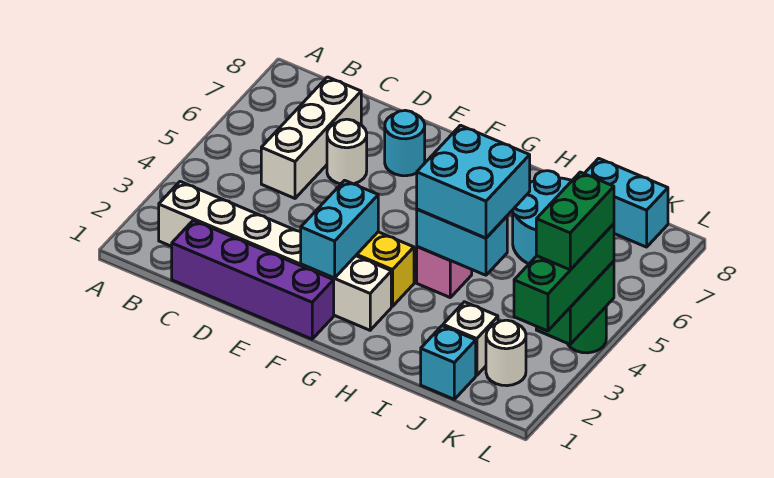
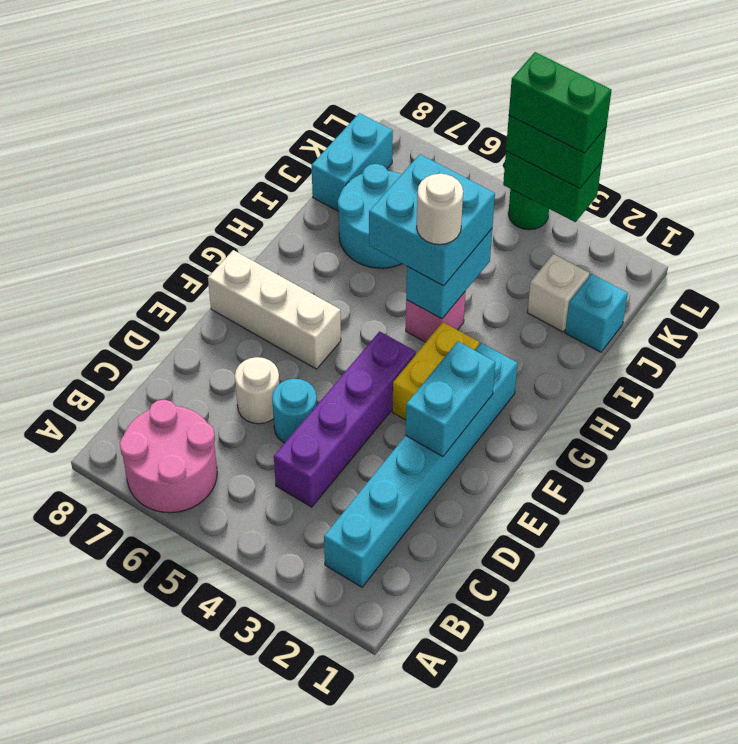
none -> pink 2x2 round brick [120,400,217,513]
white 1x6 brick [159,182,391,330] -> cyan 1x6 brick [324,343,518,587]
purple 1x4 brick [172,220,334,339] -> purple 1x4 brick moved to [274,331,416,507]
white 1x3 brick [261,77,361,198] -> white 1x3 brick moved to [208,250,341,369]
cyan 1x1 round brick [385,110,425,176] -> cyan 1x1 round brick moved to [272,379,317,443]
cyan 1x2 brick [301,180,378,278] -> cyan 1x2 brick turned to [405,341,496,457]
white 1x1 round brick [486,320,526,386] -> white 1x1 round brick moved to [417,174,463,245]
green 1x3 brick [514,224,614,331] -> green 1x2 brick [506,116,606,188]

